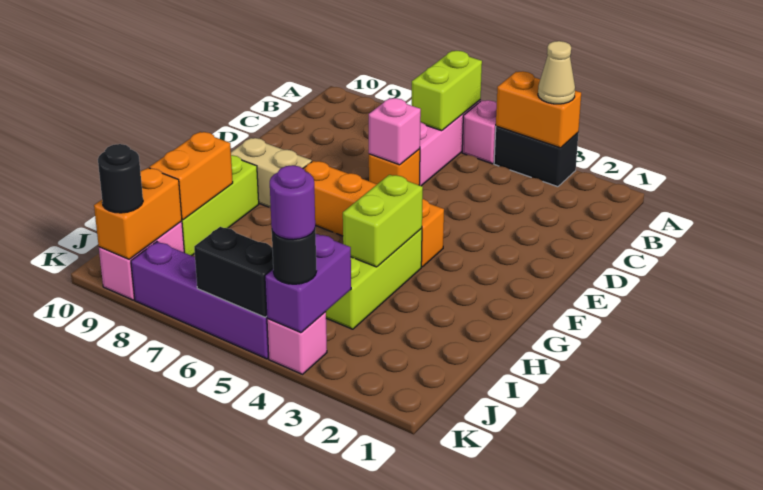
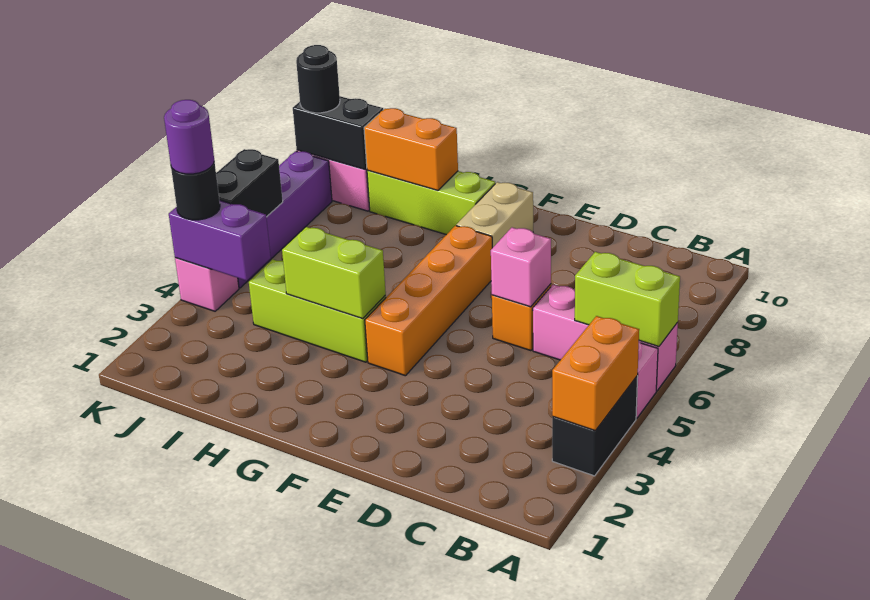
tan 1x1 cone [538,41,575,104] -> none
orange 1x2 brick [94,168,182,259] -> black 1x2 brick [293,96,383,169]

